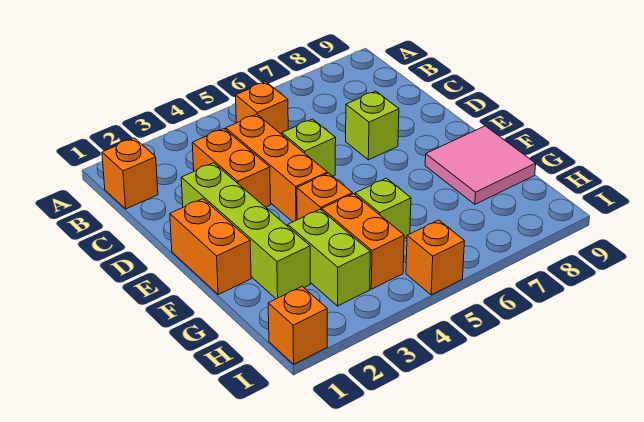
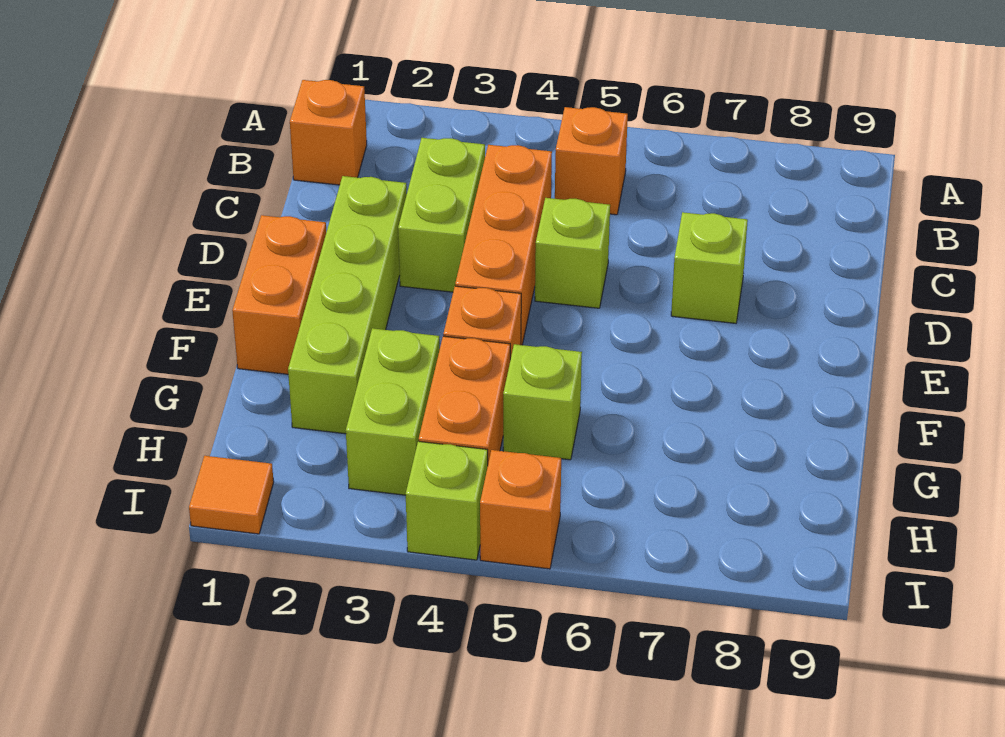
orange 1x2 brick [192,129,271,207] -> lime 1x2 brick [398,138,485,292]
pink 2x2 tile [425,126,536,204] -> none
orange 1x1 brick [268,286,327,364] -> orange 1x1 tile [189,456,274,534]
none -> lime 1x1 brick [406,441,488,560]

